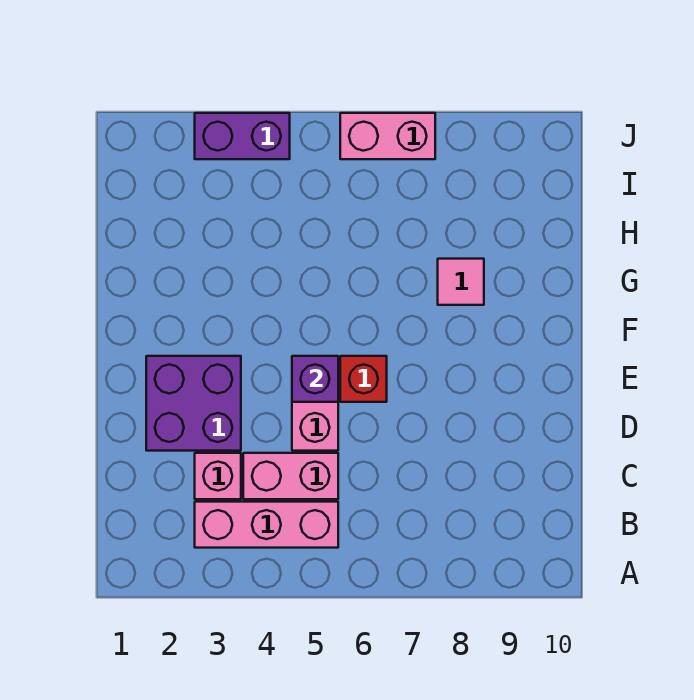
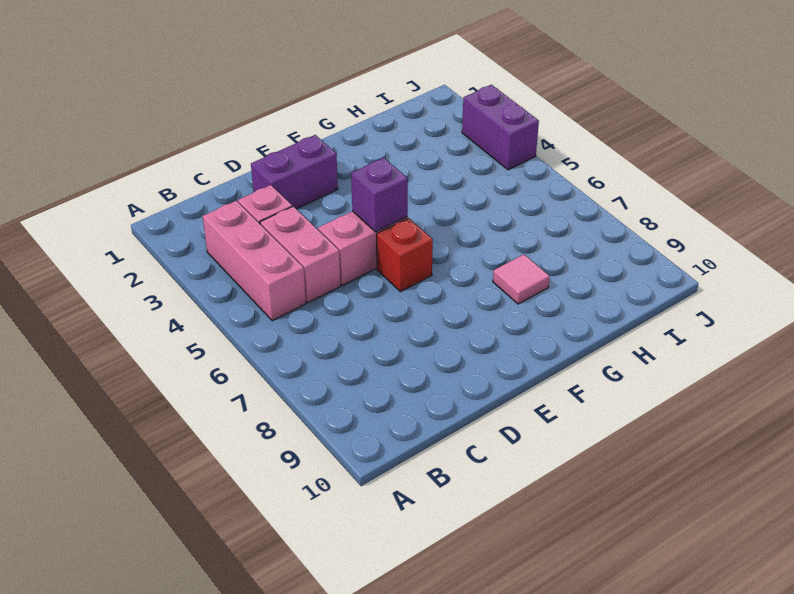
purple 2x2 brick [146,356,241,451] -> purple 1x2 brick [251,135,338,209]
pink 1x2 brick [340,113,435,159] -> none

